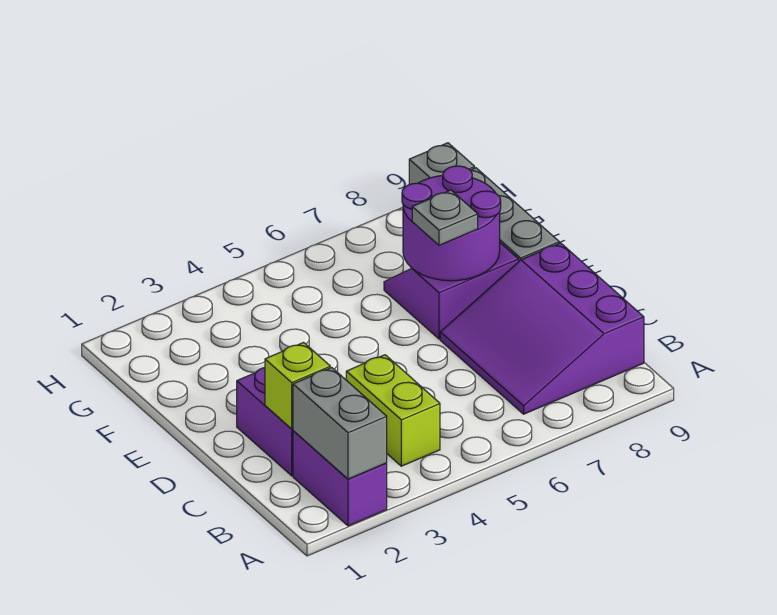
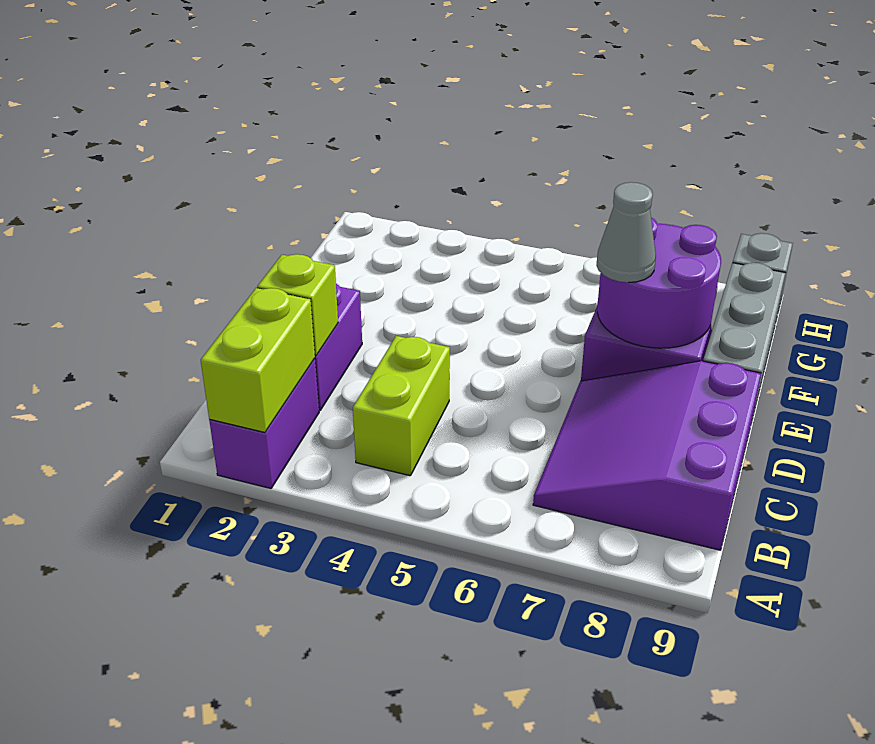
grey 1x2 brick [293,368,387,479] -> lime 1x2 brick [201,288,315,432]
grey 1x1 plate [412,190,478,245] -> grey 1x1 cone [596,182,656,283]

